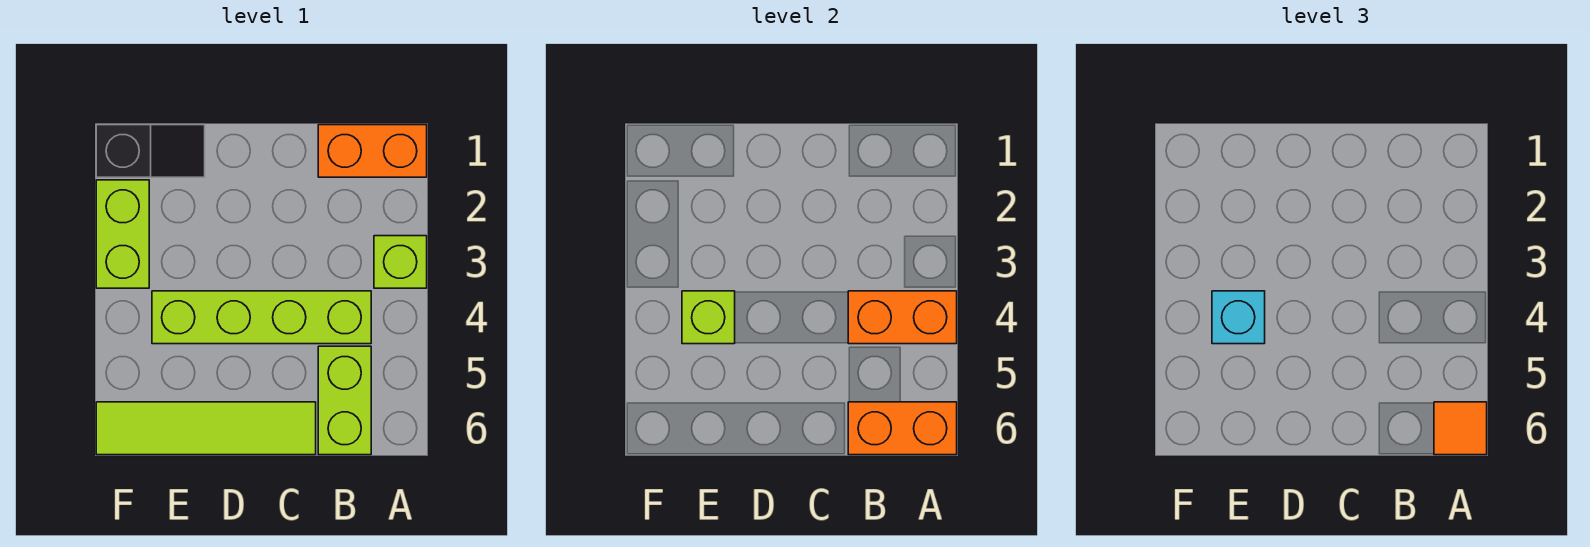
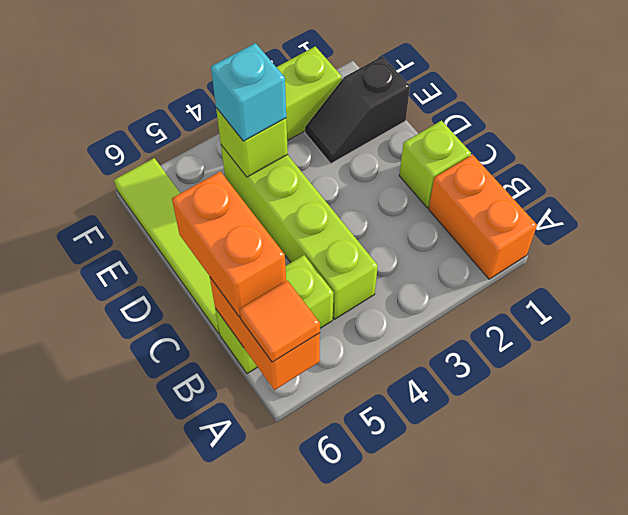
lime 1x1 brick [374,236,427,288] -> lime 1x1 brick moved to [399,121,471,208]
orange 1x2 brick [848,291,957,344] -> orange 1x2 brick moved to [172,171,286,317]
black 1x2 slope [96,125,205,177] -> black 1x2 slope turned to [305,56,410,164]

